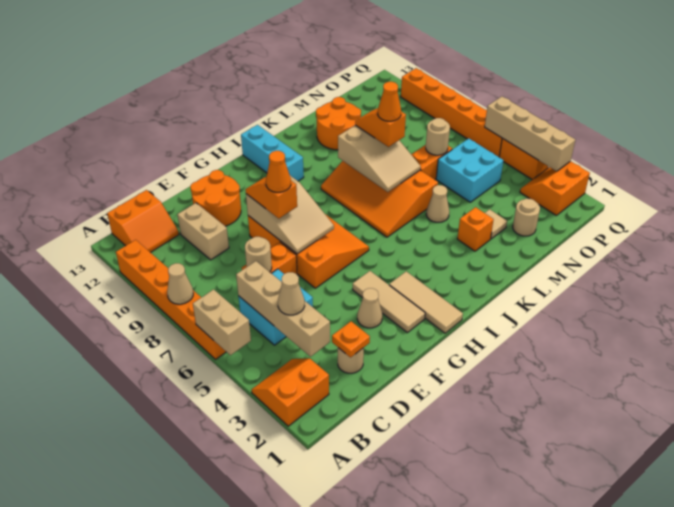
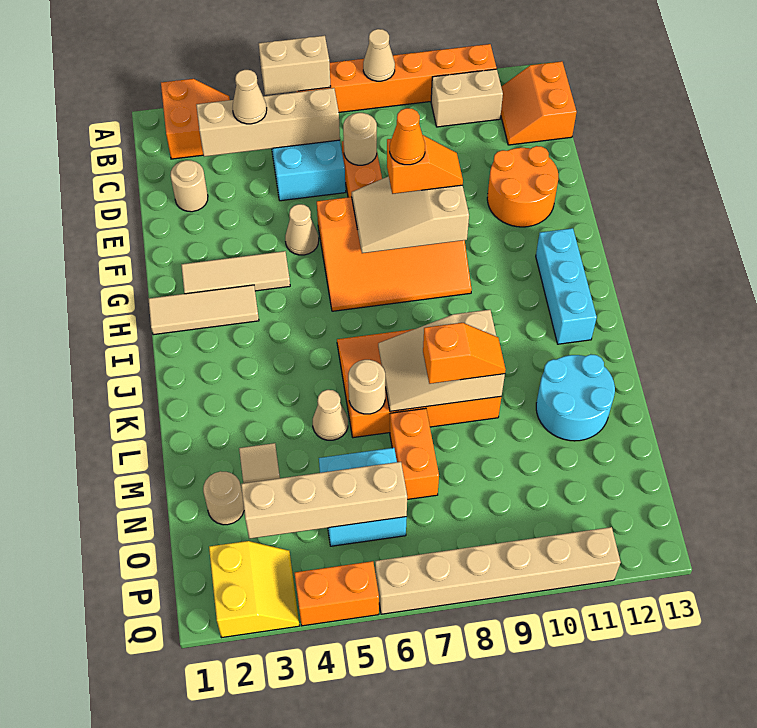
orange 1x1 plate [332,321,370,357] -> none
tan 1x2 brick [177,203,229,260] -> tan 1x2 brick moved to [431,69,503,127]
tan 1x1 cone [357,288,382,328] -> tan 1x1 cone moved to [285,204,319,255]
cyan 1x3 brick [241,125,304,181] -> cyan 1x3 brick turned to [536,228,597,344]
orange 1x1 brick [457,207,494,251] -> none
orange 1x1 cone [378,82,401,121] -> none
orange 2x2 round brick [316,97,361,150] -> cyan 2x2 round brick [536,354,615,441]
tan 1x1 round brick [426,118,450,155] -> tan 1x1 round brick moved to [348,360,385,414]
orange 2x2 slope [520,162,590,215] -> yellow 2x2 slope [209,541,299,638]
tan 1x4 brick [485,96,575,171] -> tan 1x4 brick moved to [241,462,407,539]
orange 1x6 brick [401,68,502,157] -> tan 1x6 brick [375,527,621,614]

